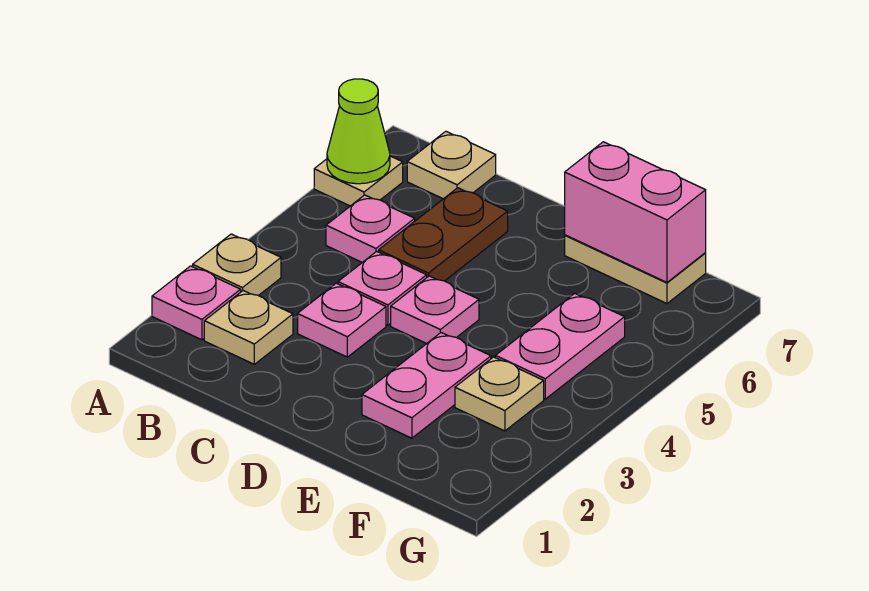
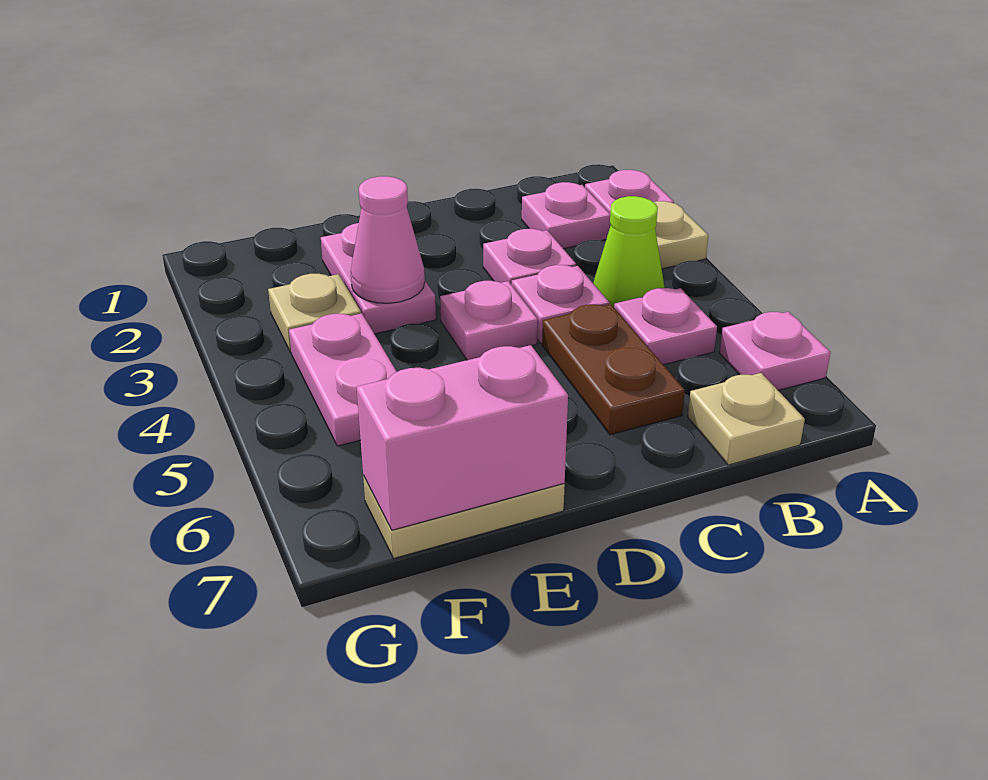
tan 1x1 plate [314,156,403,206] -> pink 1x1 plate [720,312,831,390]
lime 1x1 cone [327,79,390,184] -> lime 1x1 cone moved to [593,196,664,307]
tan 1x1 plate [204,291,293,364] -> pink 1x1 plate [522,182,610,249]
none -> pink 1x1 cone [350,176,425,303]

